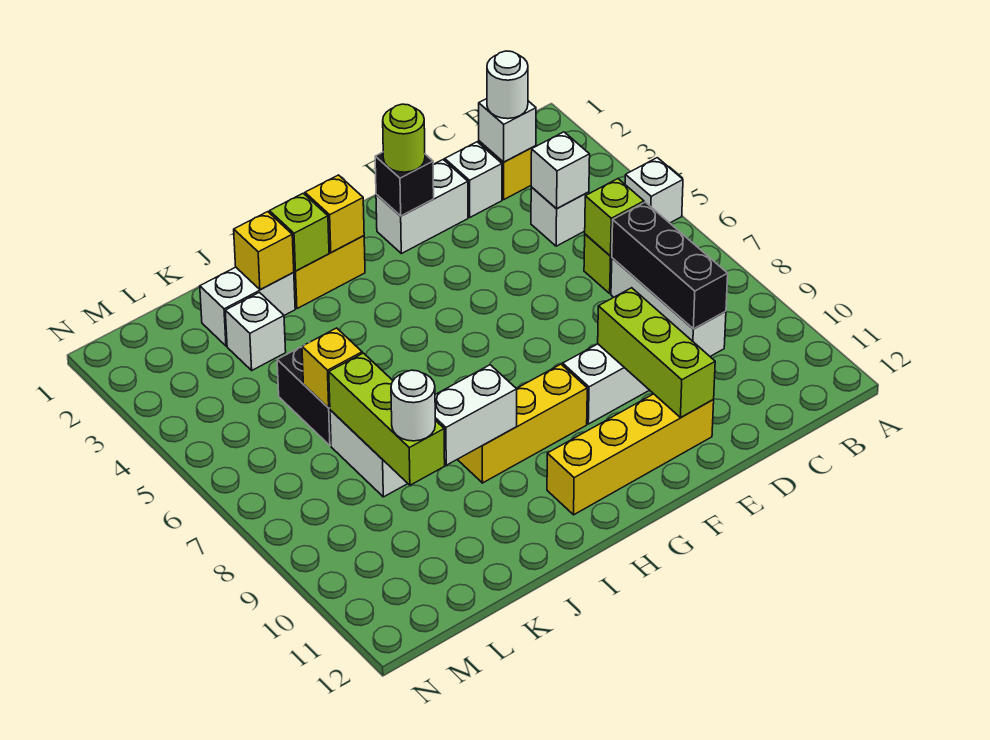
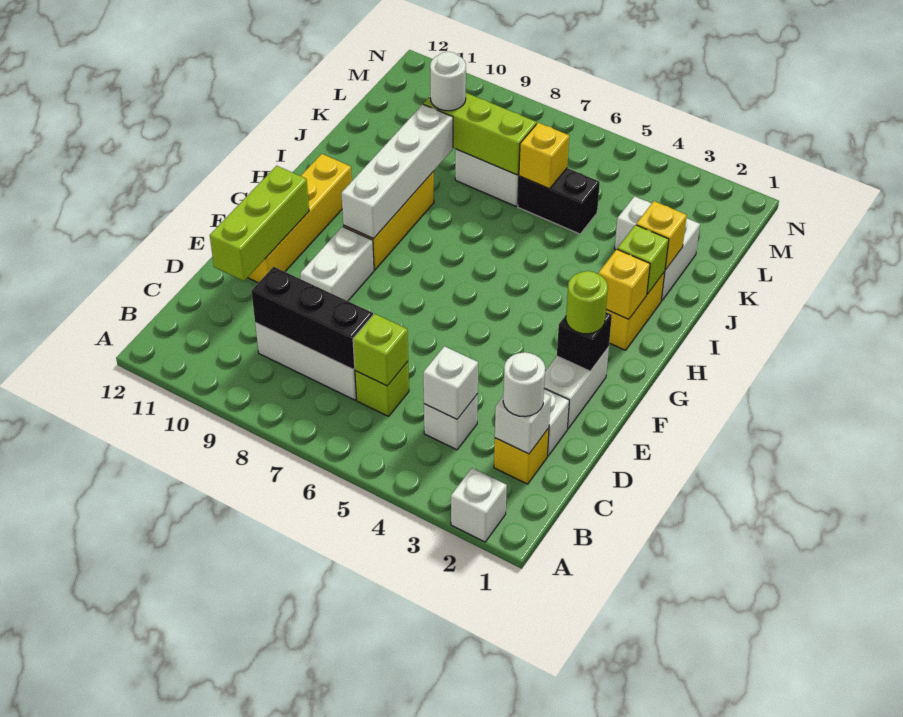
white 1x1 brick [625,158,683,223] -> white 1x1 brick moved to [451,468,507,542]
lime 1x3 brick [598,288,715,418] -> lime 1x3 brick turned to [210,166,309,281]
white 1x2 brick [435,365,517,465] -> white 1x4 brick [341,104,453,239]

